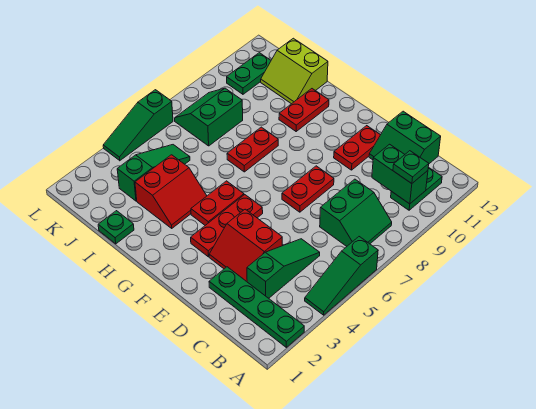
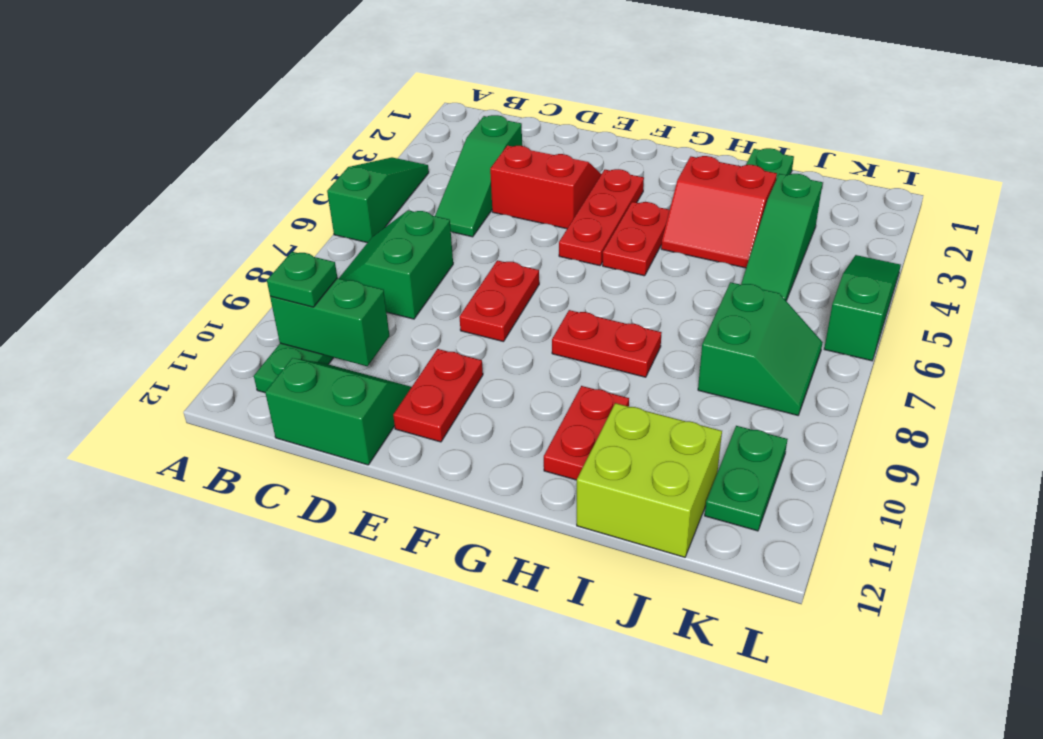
green 1x4 plate [209,267,304,347] -> none
red 2x2 slope [135,155,207,228] -> red 2x2 slope turned to [661,156,777,268]
red 1x2 plate [227,127,278,172] -> red 1x2 plate turned to [552,310,662,377]
lime 2x2 slope [261,38,328,104] -> lime 2x2 brick [577,403,722,557]

